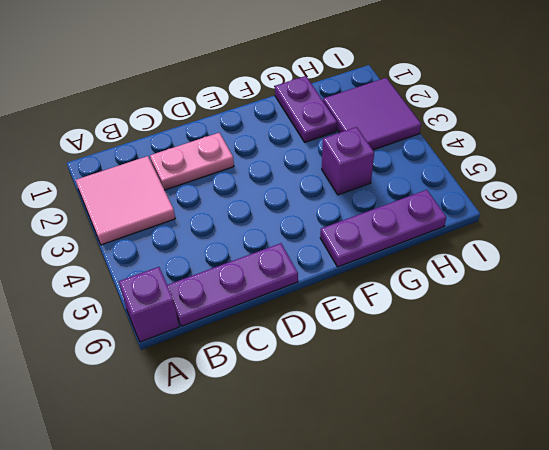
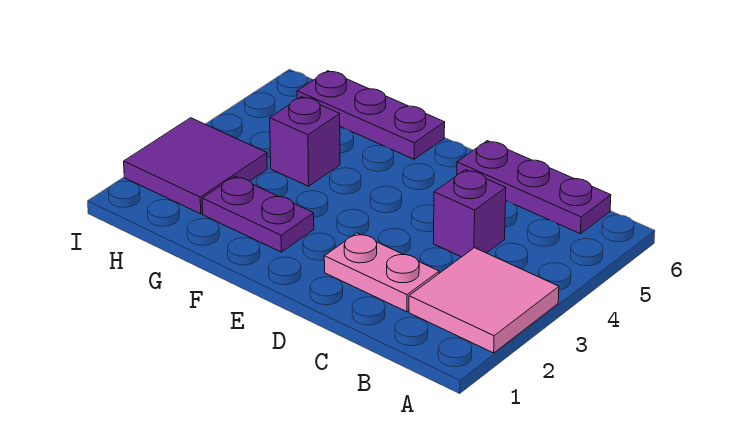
purple 1x1 brick [119,267,179,342] -> purple 1x1 brick moved to [433,170,506,257]
purple 1x2 plate [275,76,337,142] -> purple 1x2 plate turned to [202,176,314,252]

